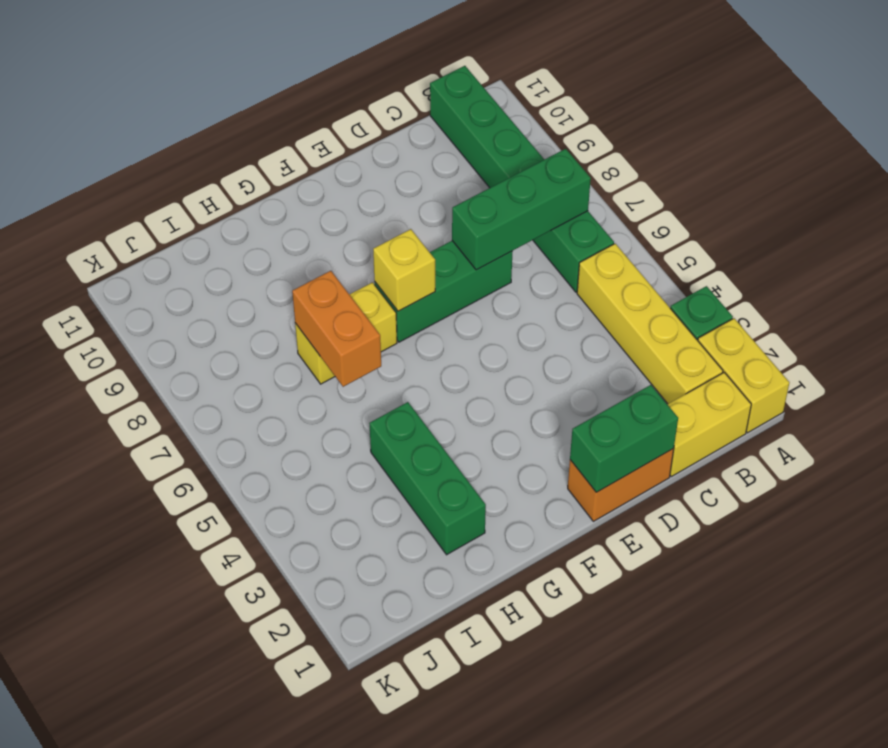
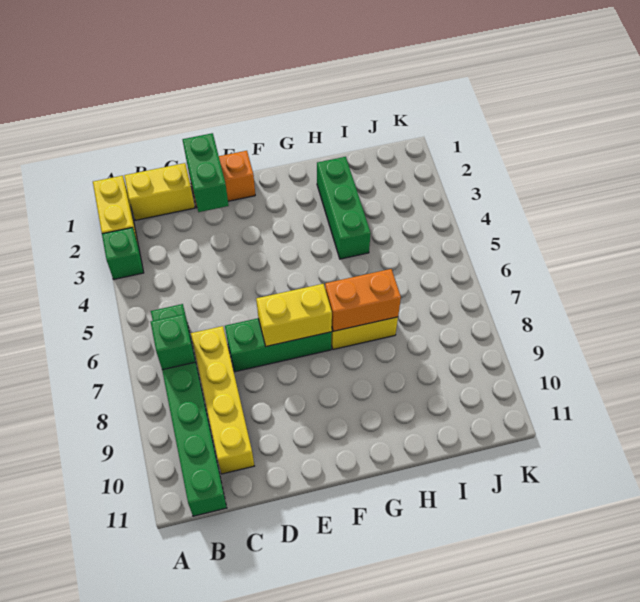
yellow 1x4 brick [577,244,723,404] -> yellow 1x4 brick moved to [191,326,254,474]
green 1x3 brick [452,149,591,270] -> green 1x1 brick [151,314,195,370]
green 1x2 brick [570,385,678,492] -> green 1x2 brick turned to [183,133,229,212]
yellow 1x1 brick [373,229,435,311] -> yellow 1x2 brick [256,284,332,346]
orange 1x2 brick [292,271,381,387] -> orange 1x2 brick turned to [325,269,401,331]

